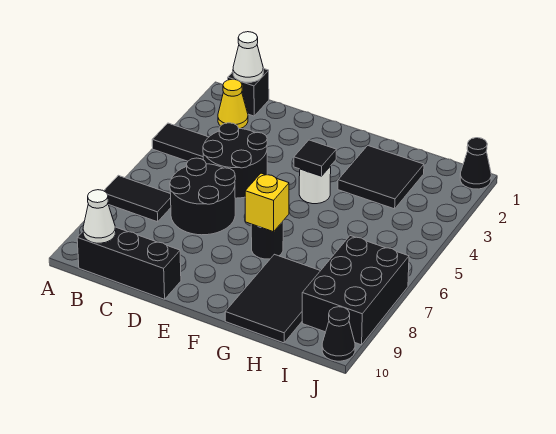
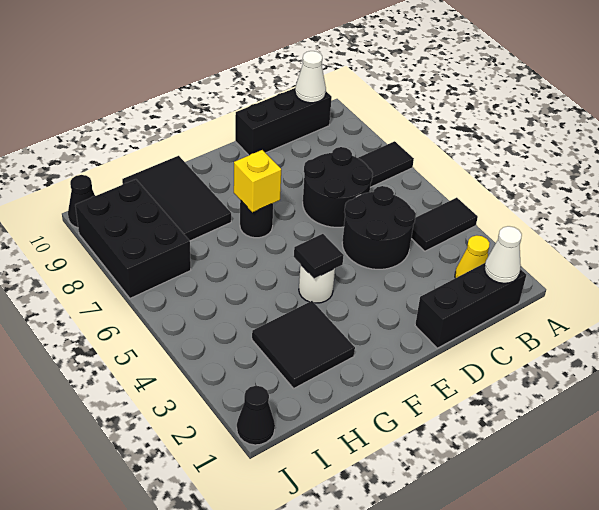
black 1x1 brick [228,68,269,116] -> black 1x3 brick [415,263,526,348]

